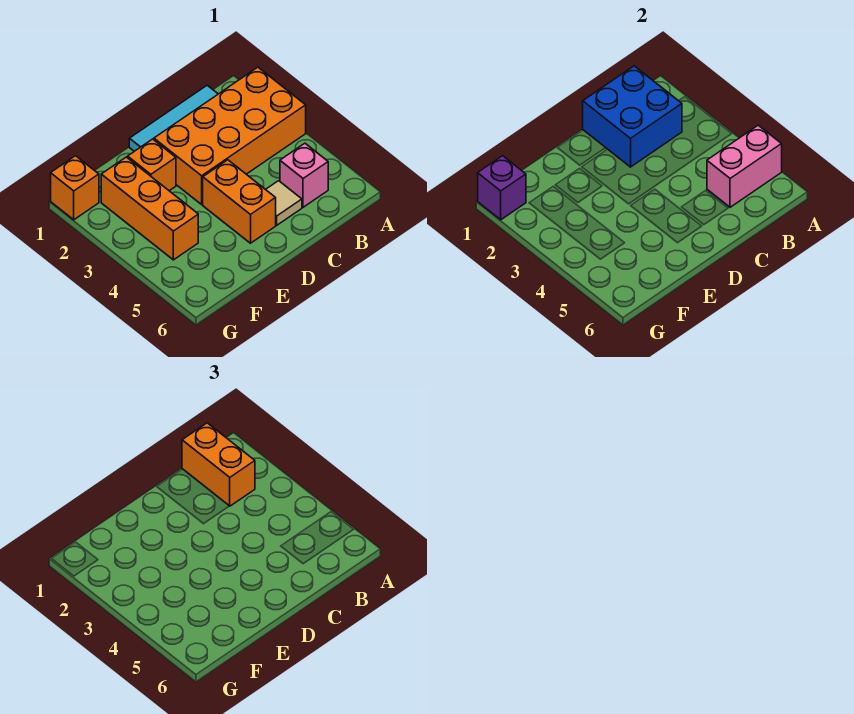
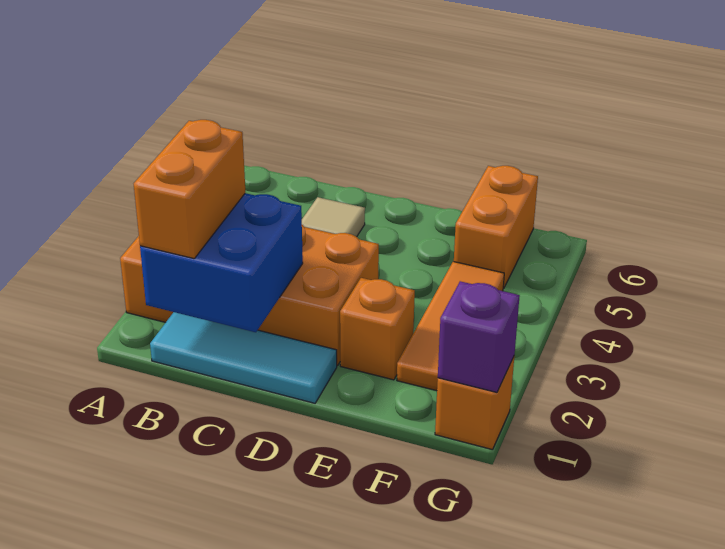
pink 1x2 brick [707,125,782,207] -> none
pink 1x1 brick [280,143,328,207] -> none
orange 1x2 brick [203,160,276,243] -> orange 1x2 brick moved to [454,166,538,289]
orange 1x3 brick [101,157,198,260] -> orange 1x3 tile [397,261,504,391]

